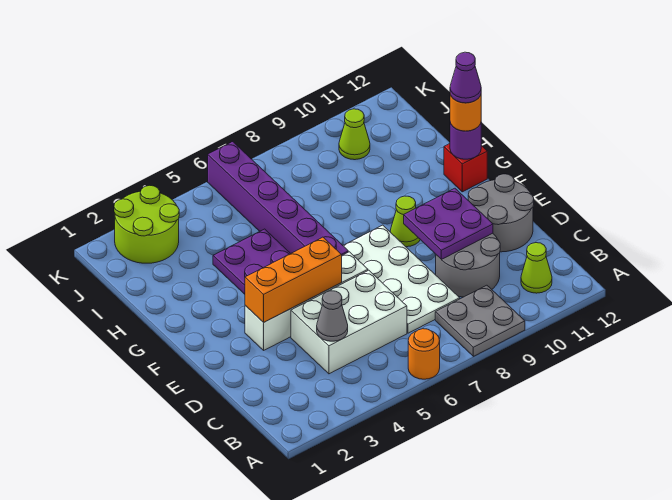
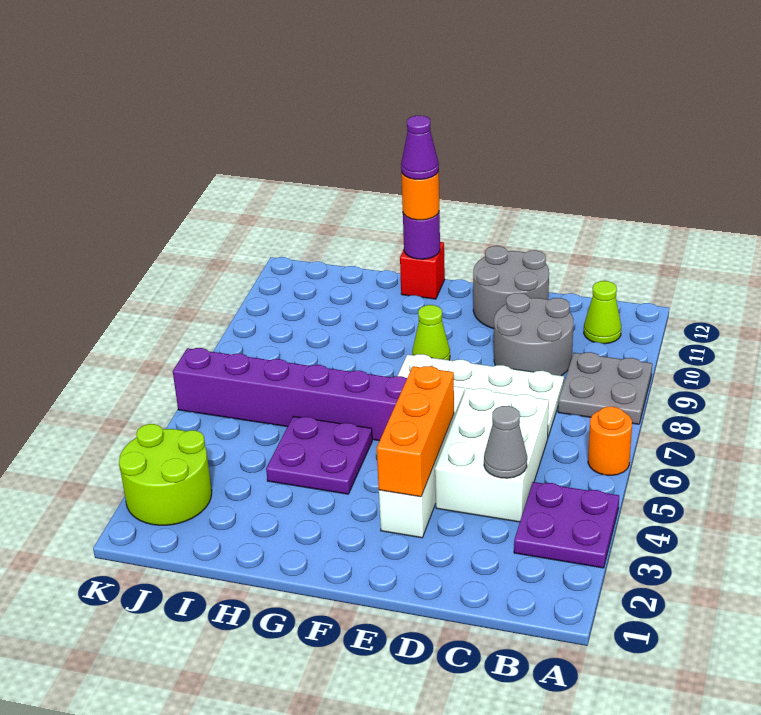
purple 2x2 plate [404,188,493,260] -> purple 2x2 plate moved to [514,482,619,568]
lime 1x1 cone [339,109,370,160] -> none

